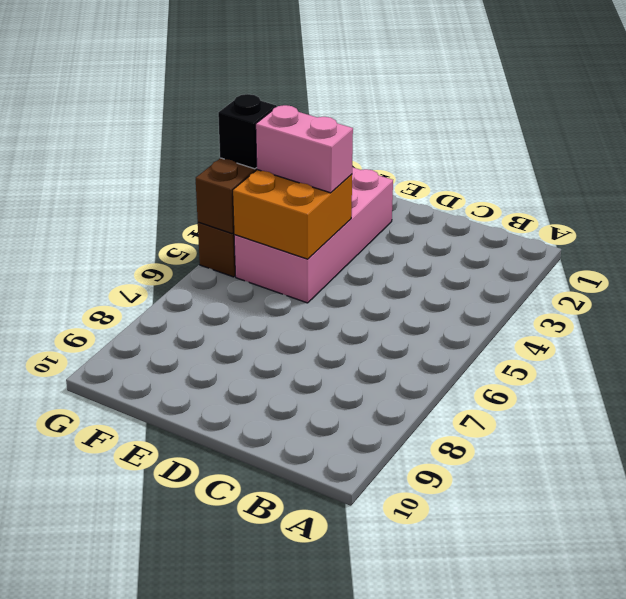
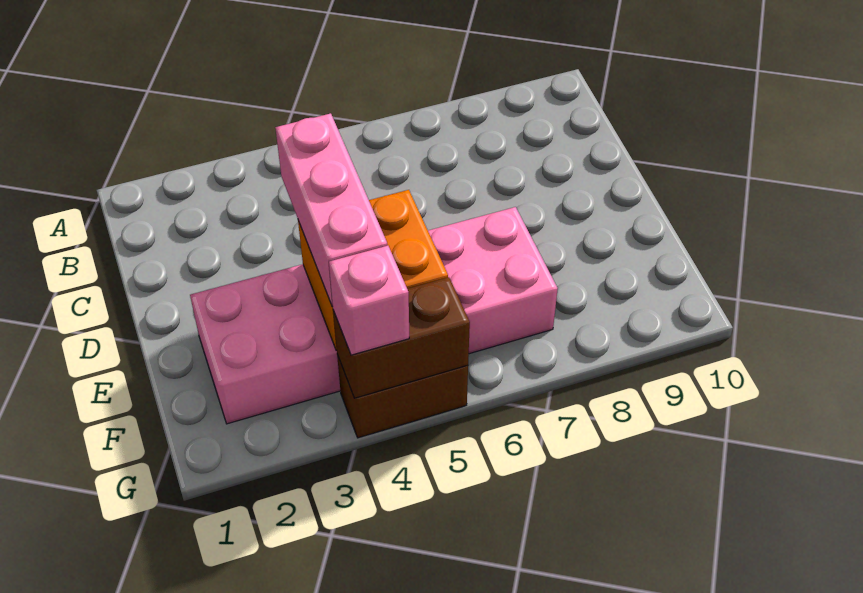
pink 2x4 brick [234,167,393,303] -> pink 2x6 brick [190,207,558,424]
pink 1x2 brick [256,105,353,193] -> pink 1x3 brick [275,113,387,306]
black 1x1 brick [218,94,277,169] -> pink 1x1 brick [329,246,409,355]

